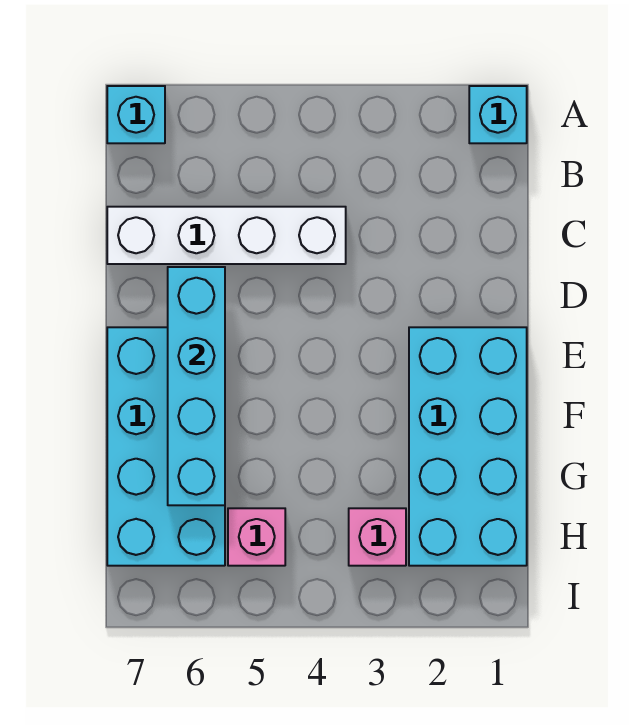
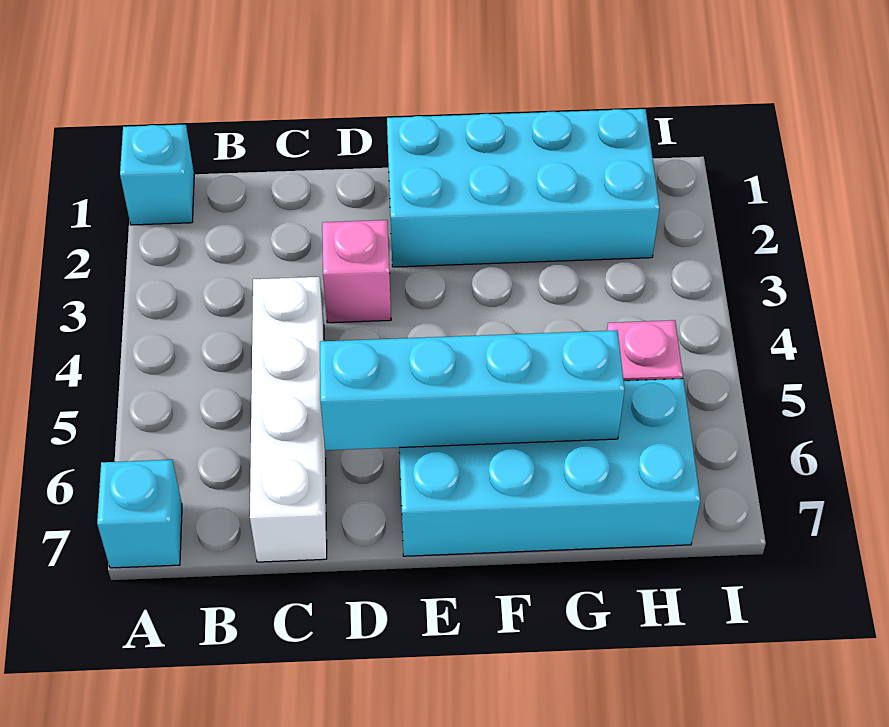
pink 1x1 brick [349,508,406,566] -> pink 1x1 brick moved to [322,220,391,323]

